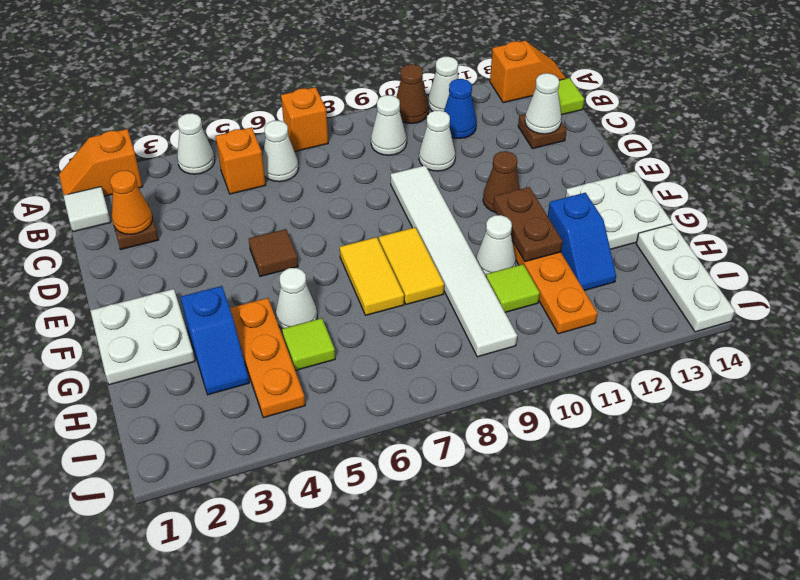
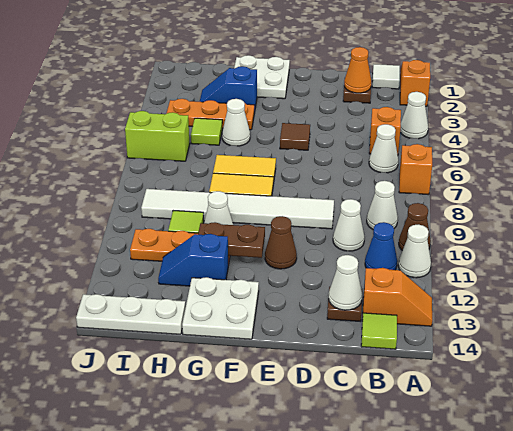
orange 1x2 slope [490,41,566,103] -> orange 1x2 slope turned to [363,268,432,326]
none -> lime 1x2 brick [125,111,190,161]

